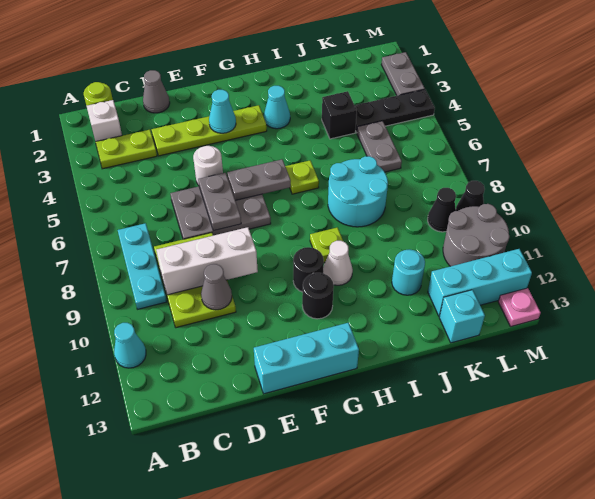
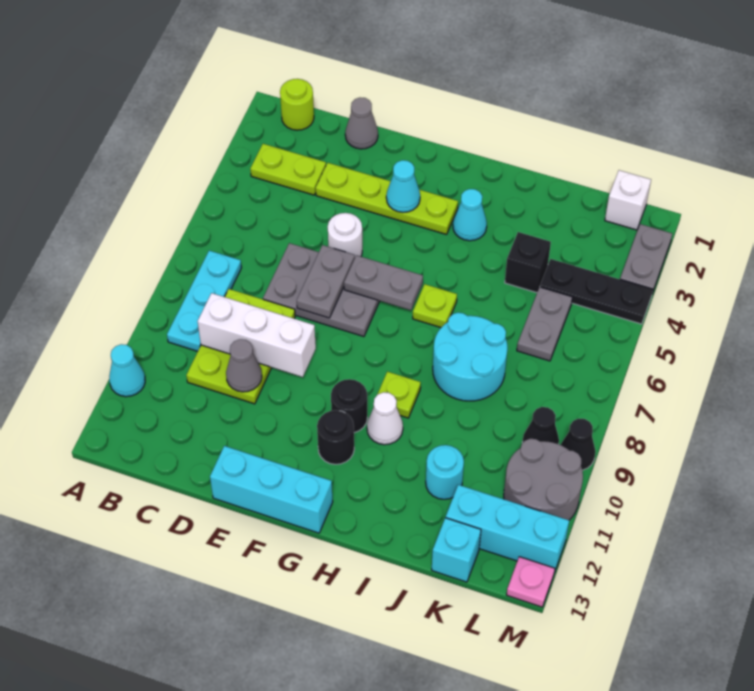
white 1x1 brick [87,100,122,142] -> white 1x1 brick moved to [605,170,651,230]

